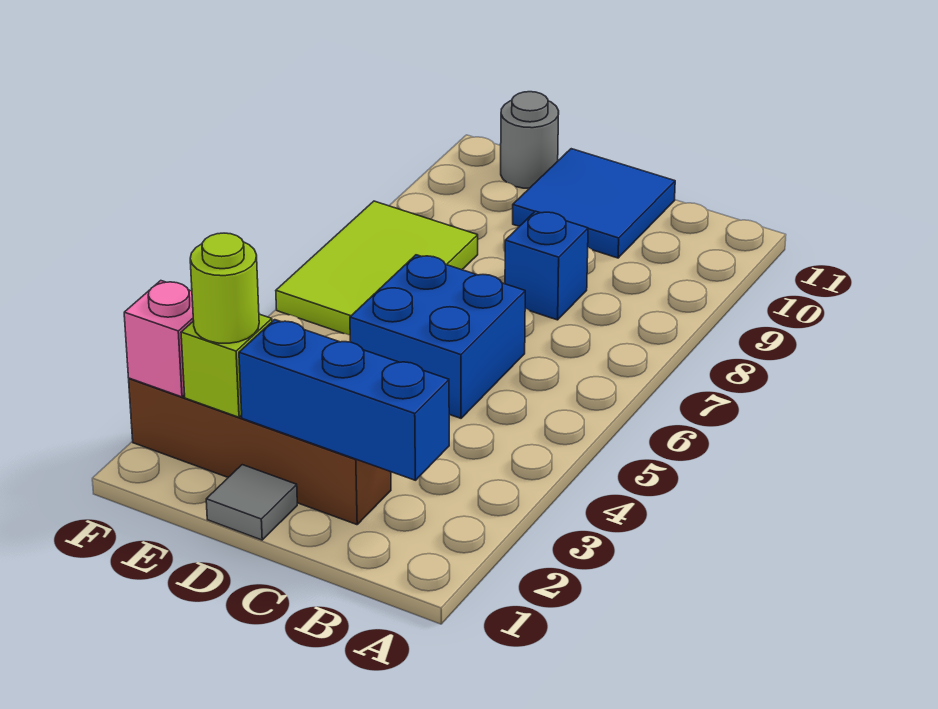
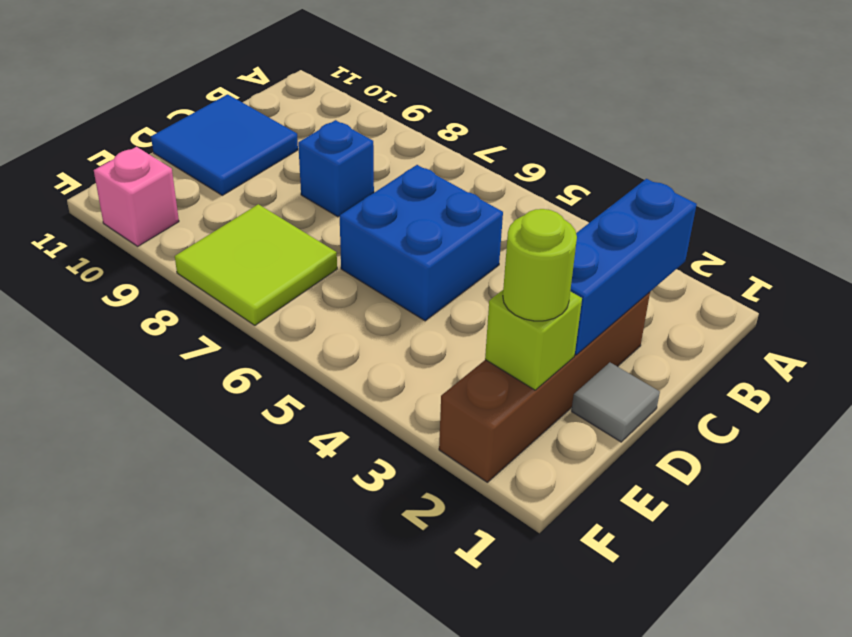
lime 2x3 tile [276,201,478,335] -> lime 2x2 tile [175,204,337,325]
grey 1x1 round brick [501,92,559,188] -> none
pink 1x1 brick [124,281,194,397] -> pink 1x1 brick moved to [94,147,179,246]

